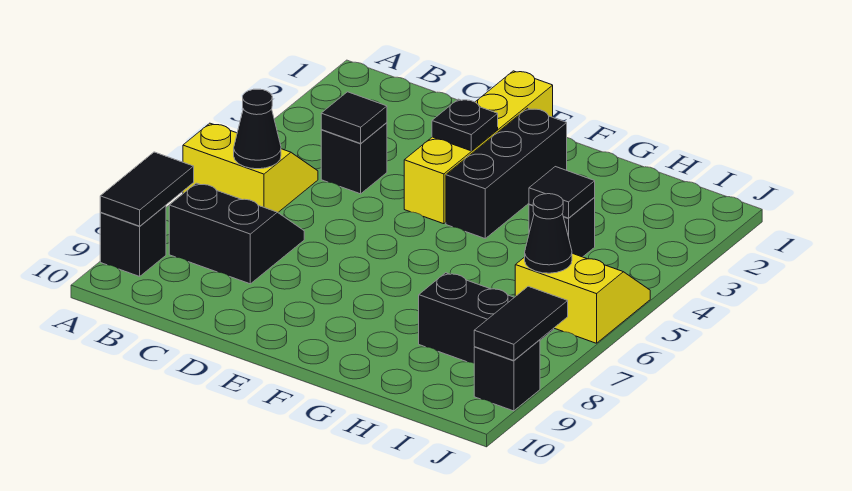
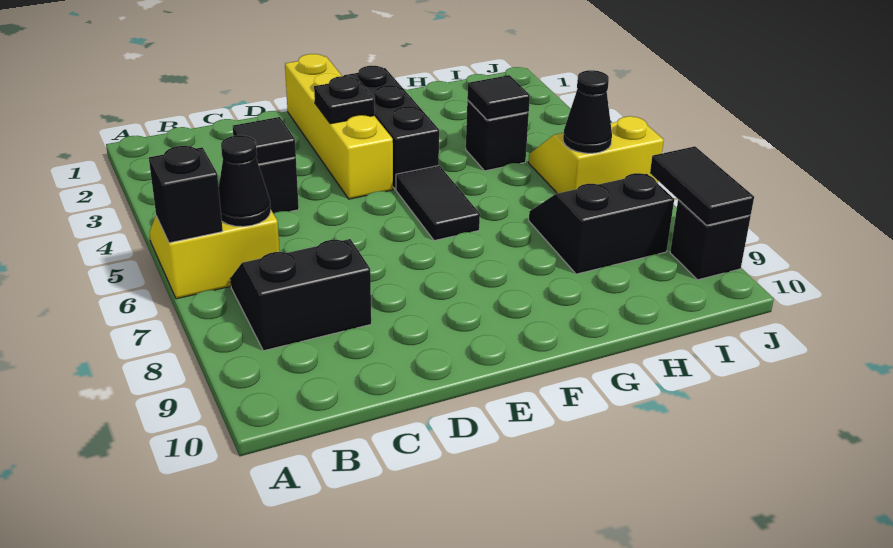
black 1x2 tile [100,152,194,226] -> black 1x2 tile moved to [396,165,480,241]
black 1x1 brick [100,205,166,276] -> black 1x1 brick moved to [149,146,223,243]

